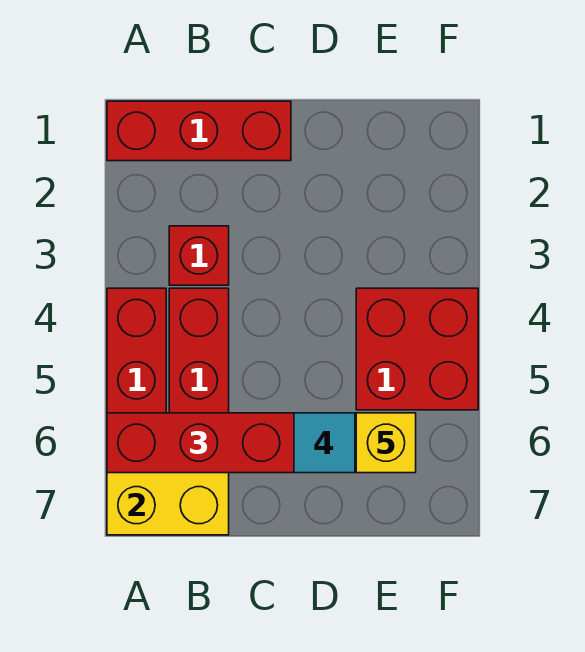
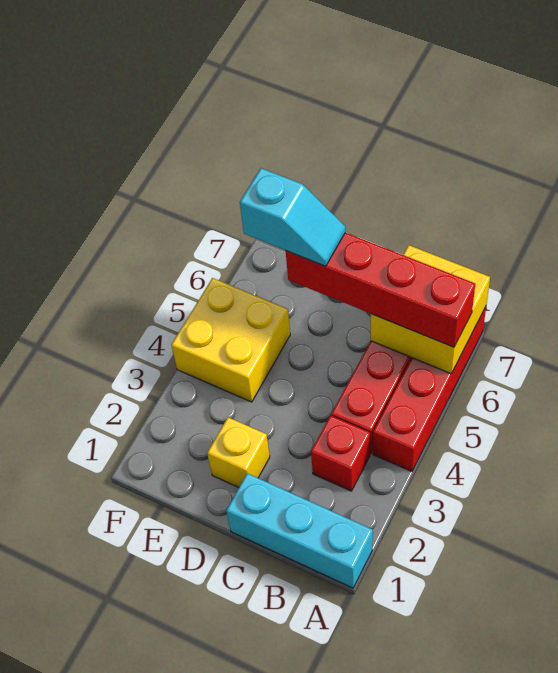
red 1x3 brick [107,101,291,161] -> cyan 1x3 brick [226,473,373,588]
red 2x2 brick [356,288,478,410] -> yellow 2x2 brick [171,278,290,402]
yellow 1x1 brick [356,413,416,473] -> yellow 1x1 brick moved to [207,417,270,487]

